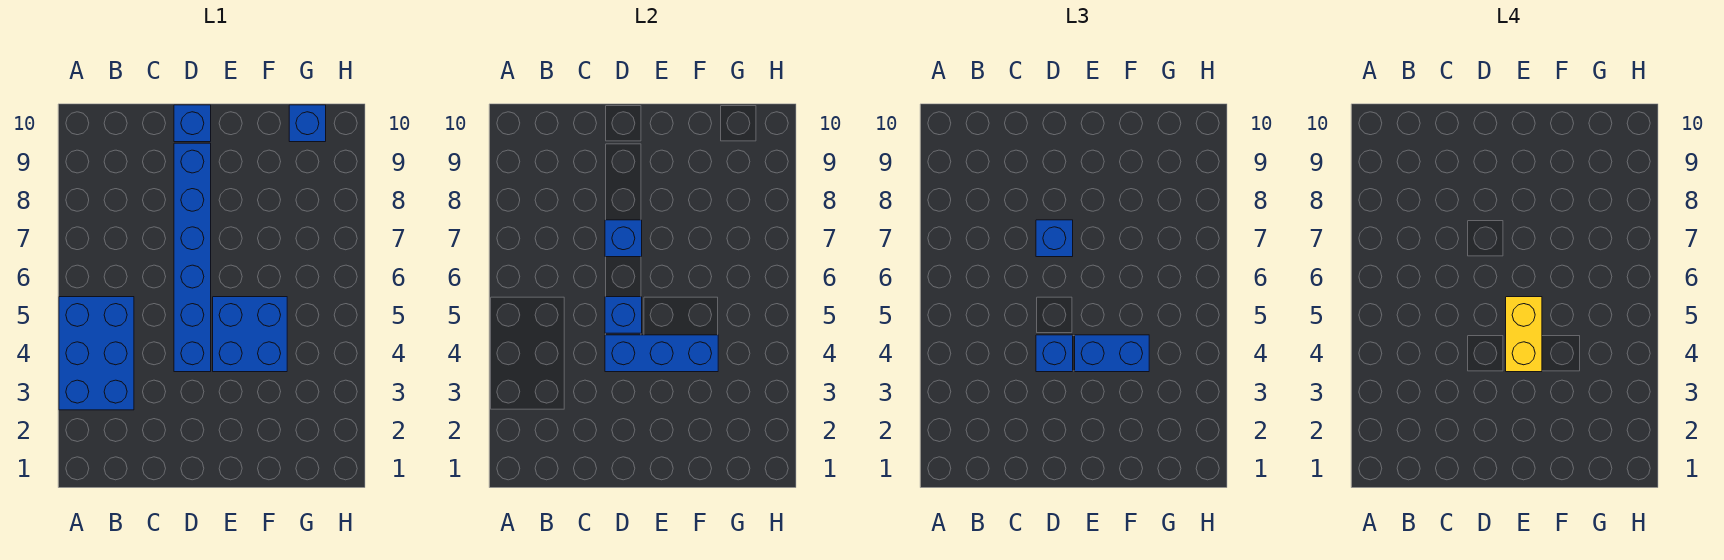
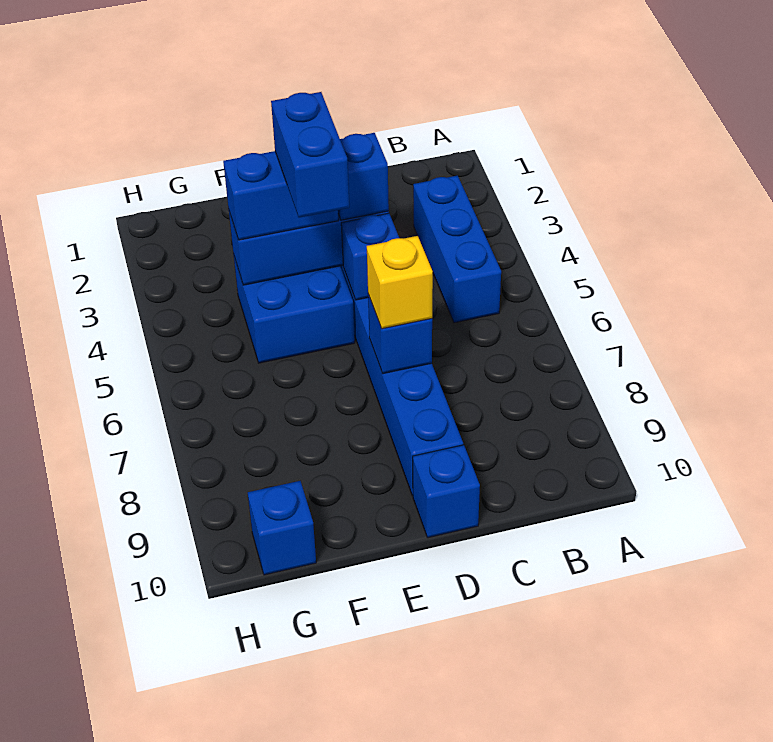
blue 2x3 brick [59,297,134,410] -> blue 1x3 brick [413,176,501,323]
blue 1x1 brick [1036,220,1073,257] -> yellow 1x1 brick [367,236,433,329]
yellow 1x2 brick [1506,297,1542,372] -> blue 1x2 brick [271,92,349,218]

